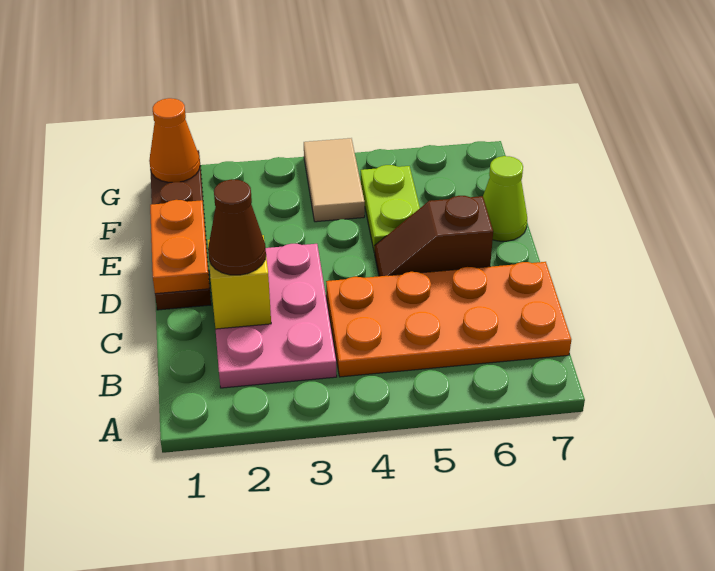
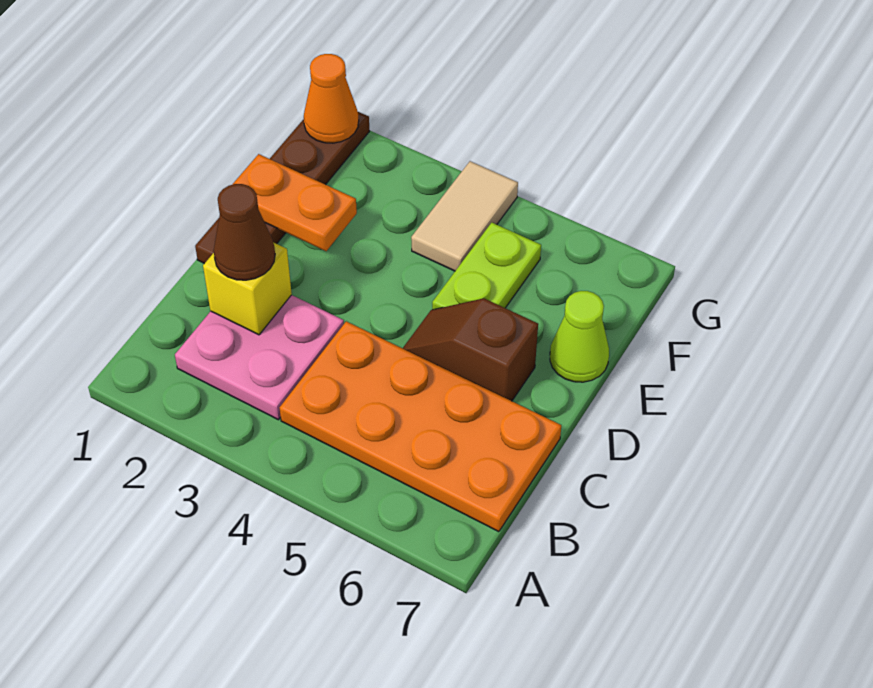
pink 2x3 plate [216,244,337,388] -> pink 2x2 plate [175,295,344,420]
orange 1x2 plate [150,200,210,294] -> orange 1x2 plate turned to [232,154,357,251]

